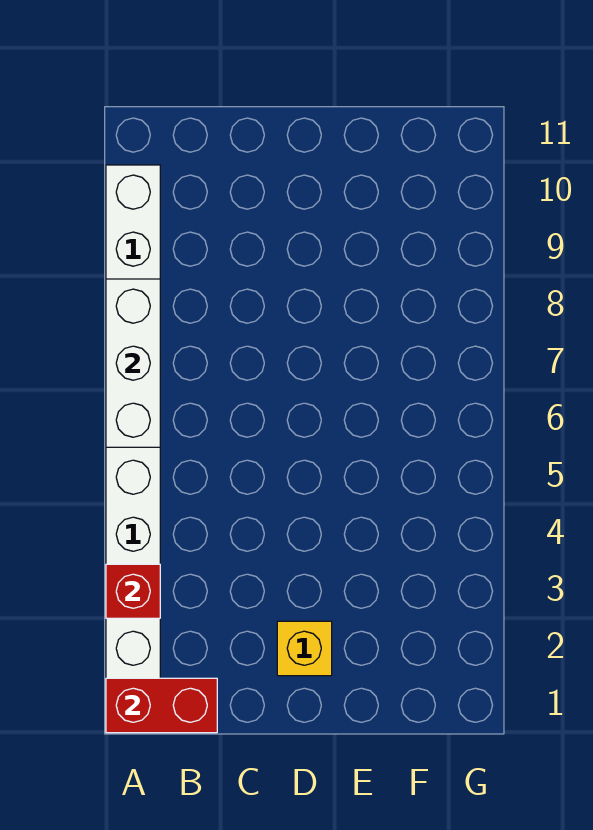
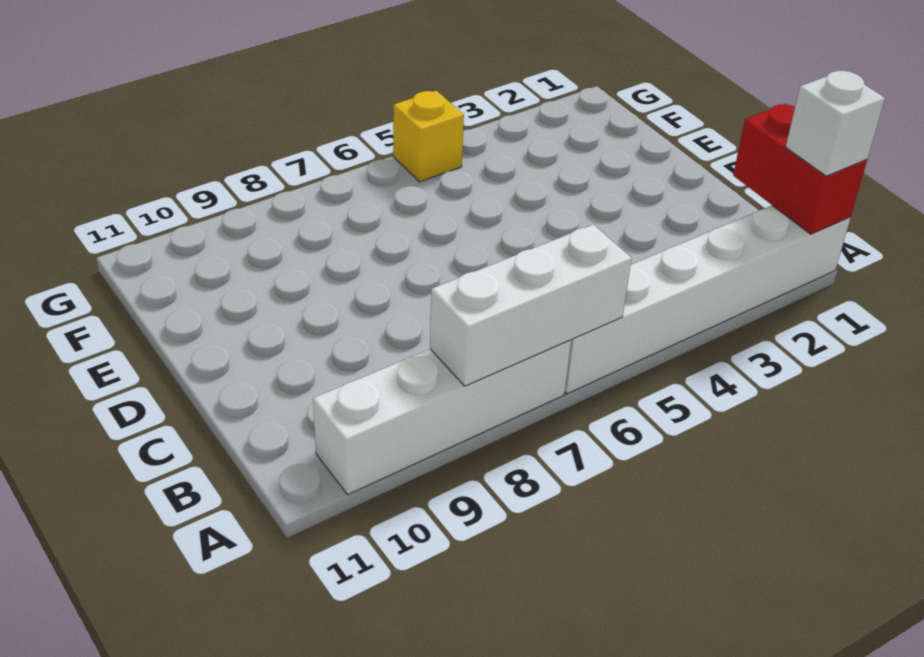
none -> white 1x1 brick [786,71,885,176]
red 1x1 brick [106,564,160,618] -> none
yellow 1x1 brick [277,621,332,676] -> yellow 1x1 brick moved to [393,91,464,182]

